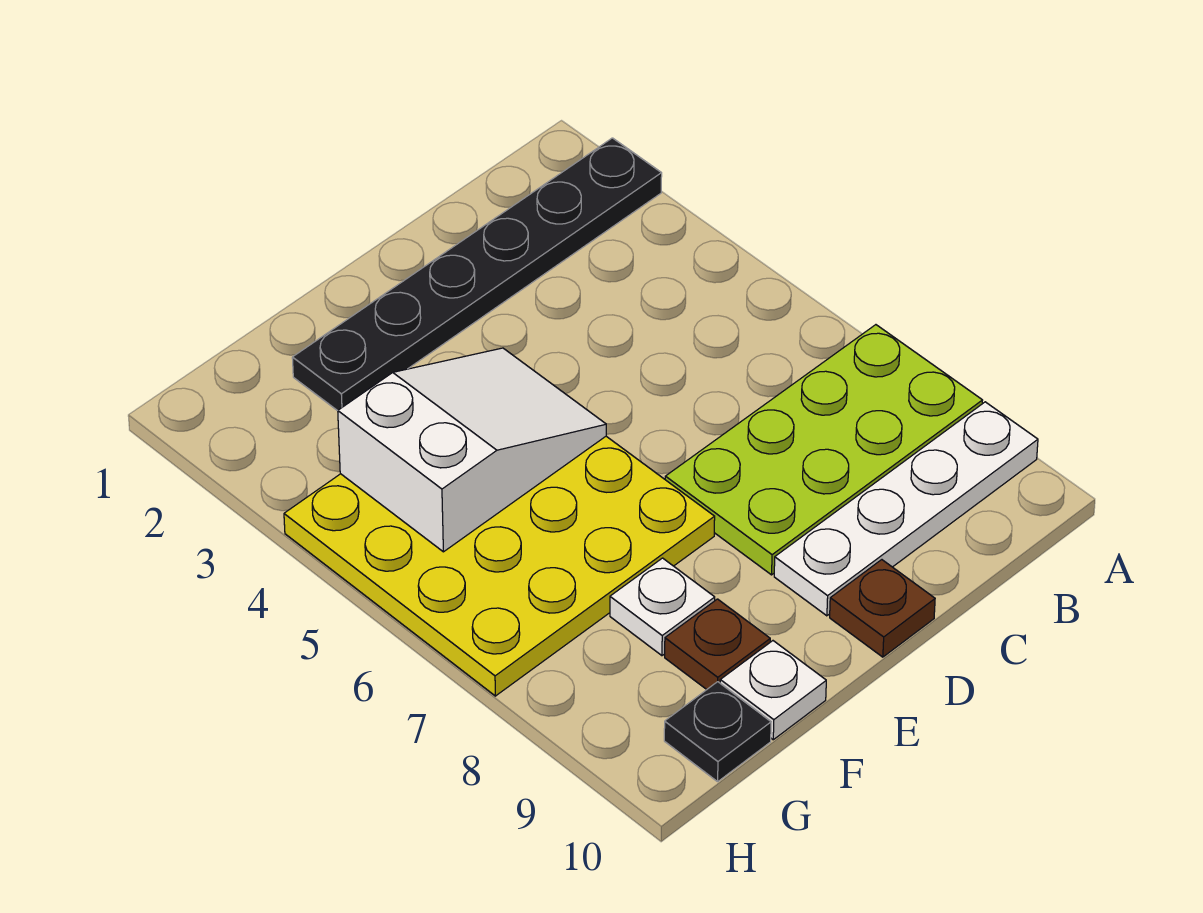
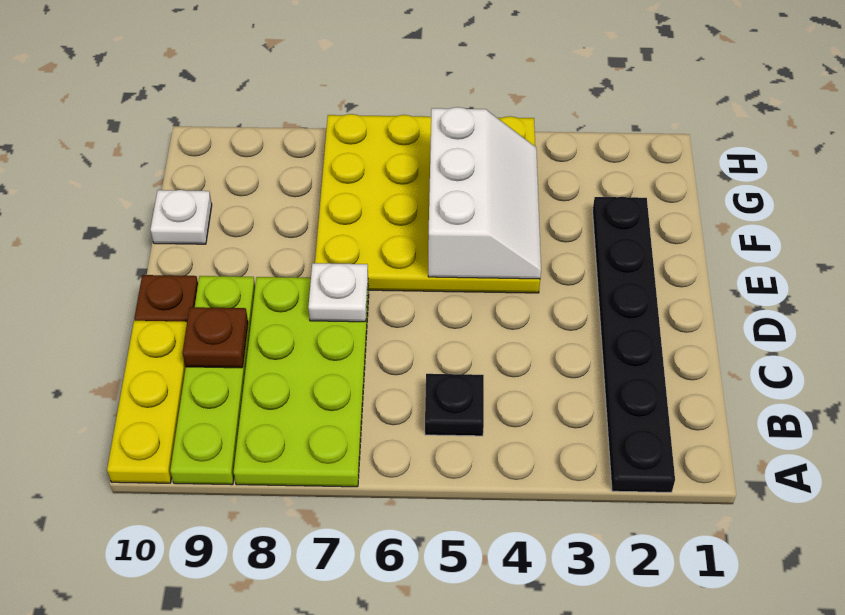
white 1x4 plate [774,402,1038,616] -> lime 1x4 plate [170,276,255,485]
none -> yellow 1x3 plate [107,321,187,483]
white 2x3 slope [338,348,606,552] -> white 2x3 slope turned to [428,107,541,279]
white 1x1 plate [610,558,715,656] -> white 1x1 plate moved to [308,263,368,322]
brown 1x1 plate [665,599,770,689] -> brown 1x1 plate moved to [183,307,248,368]
black 1x1 plate [664,682,771,782] -> black 1x1 plate moved to [425,374,484,436]

